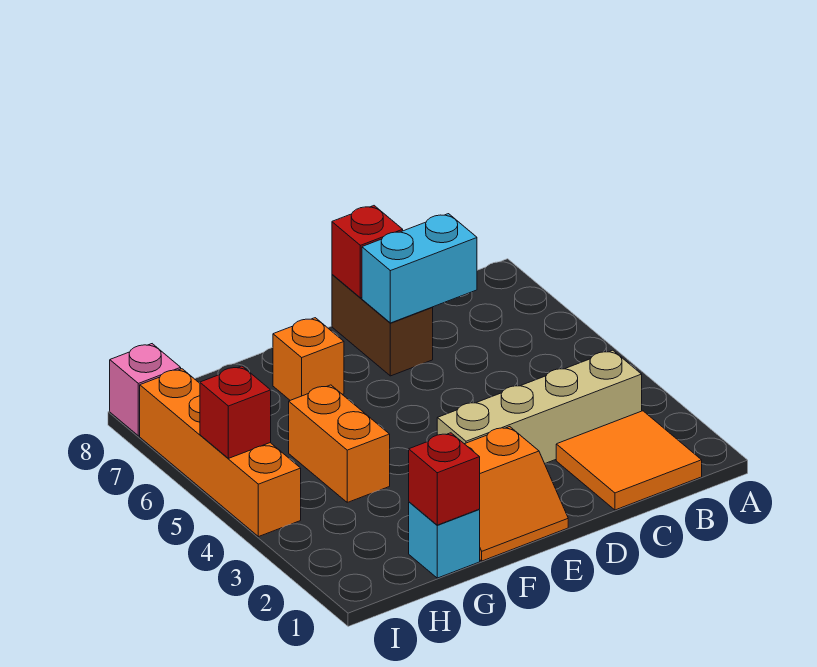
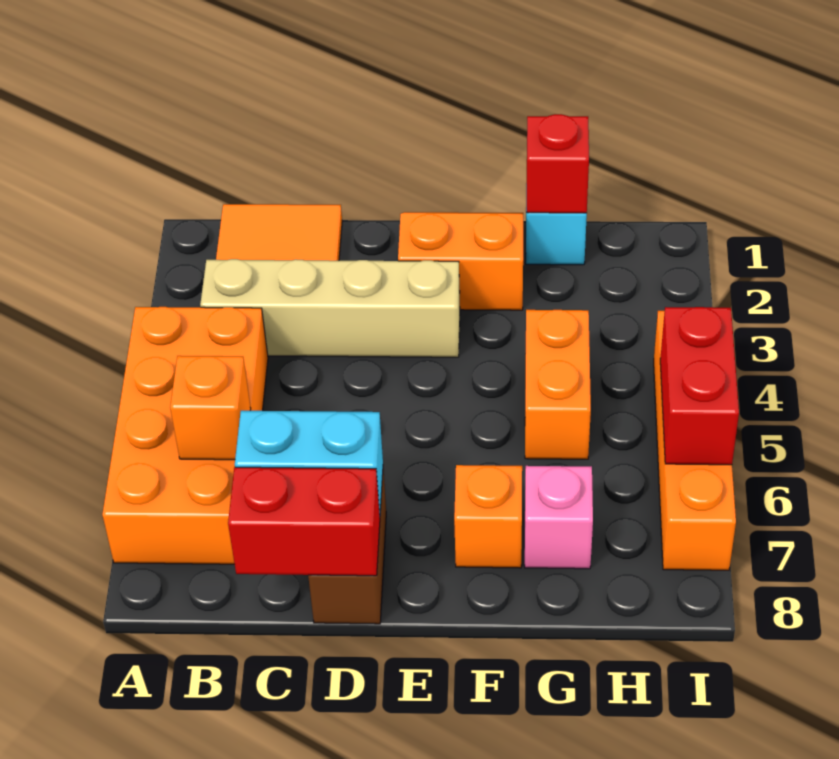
none -> orange 2x4 brick [102,307,268,564]
none -> orange 1x1 brick [170,356,251,460]
red 1x1 brick [332,206,403,298] -> red 1x2 brick [228,467,380,576]
red 1x1 brick [200,366,271,458] -> red 1x2 brick [660,307,739,465]
pink 1x1 brick [110,344,181,436] -> pink 1x1 brick moved to [525,466,593,569]

